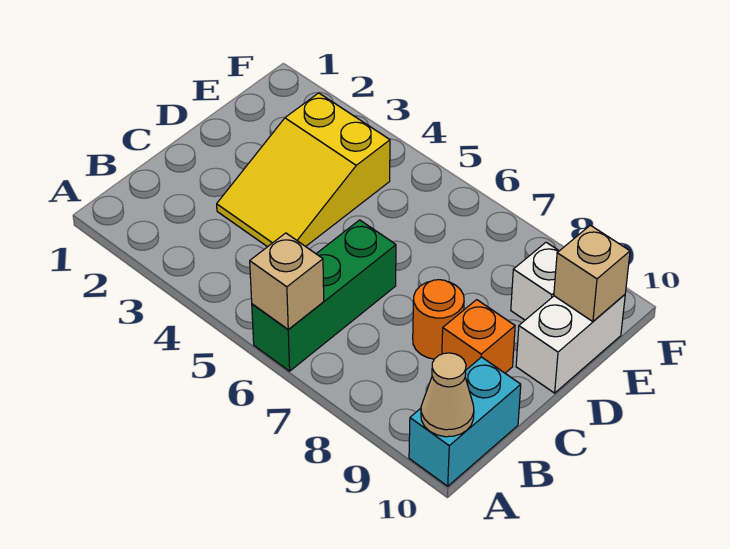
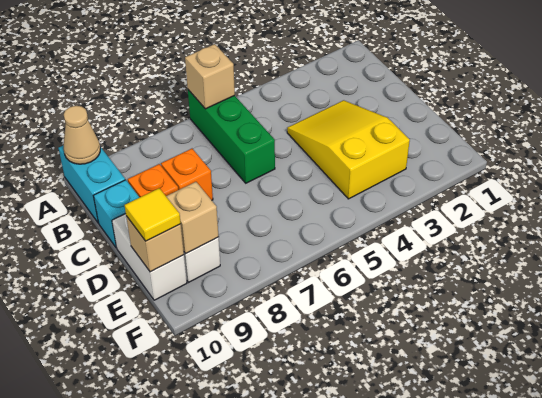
orange 1x1 round brick [413,280,464,359] -> orange 1x1 brick [161,149,213,200]
none -> cyan 1x1 brick [94,180,139,248]
none -> tan 1x1 brick [166,182,219,254]
none -> yellow 1x1 tile [125,188,181,241]

